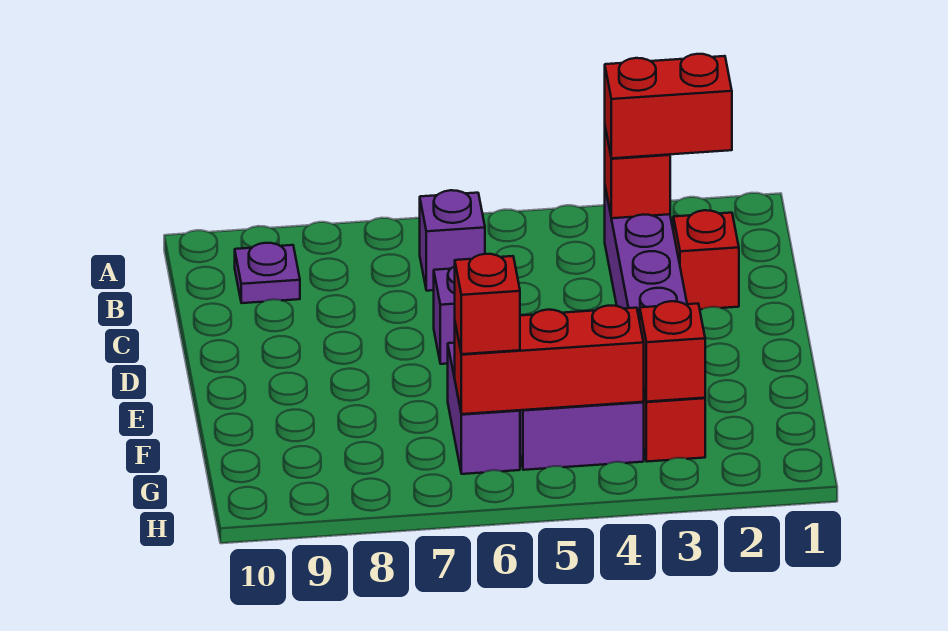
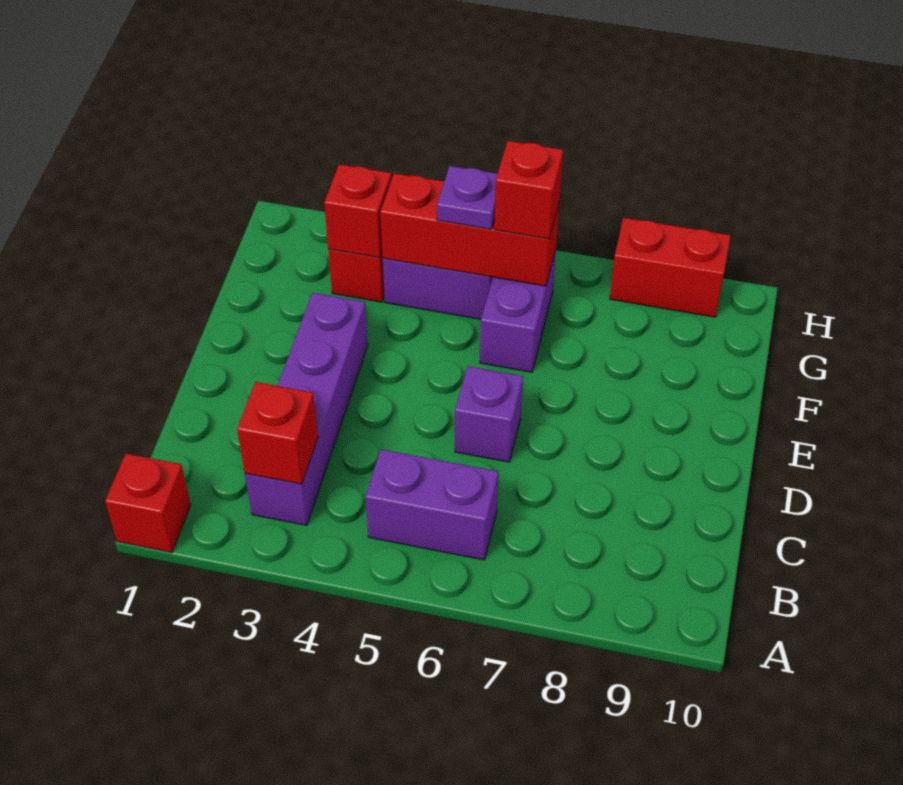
red 1x2 brick [605,54,732,158] -> red 1x2 brick moved to [610,218,731,317]
purple 1x1 brick [420,190,485,291] -> purple 1x2 brick [366,449,498,560]
purple 1x1 plate [235,243,300,303] -> purple 1x1 plate moved to [437,166,498,229]
red 1x1 brick [673,210,739,309] -> red 1x1 brick moved to [105,454,191,553]

